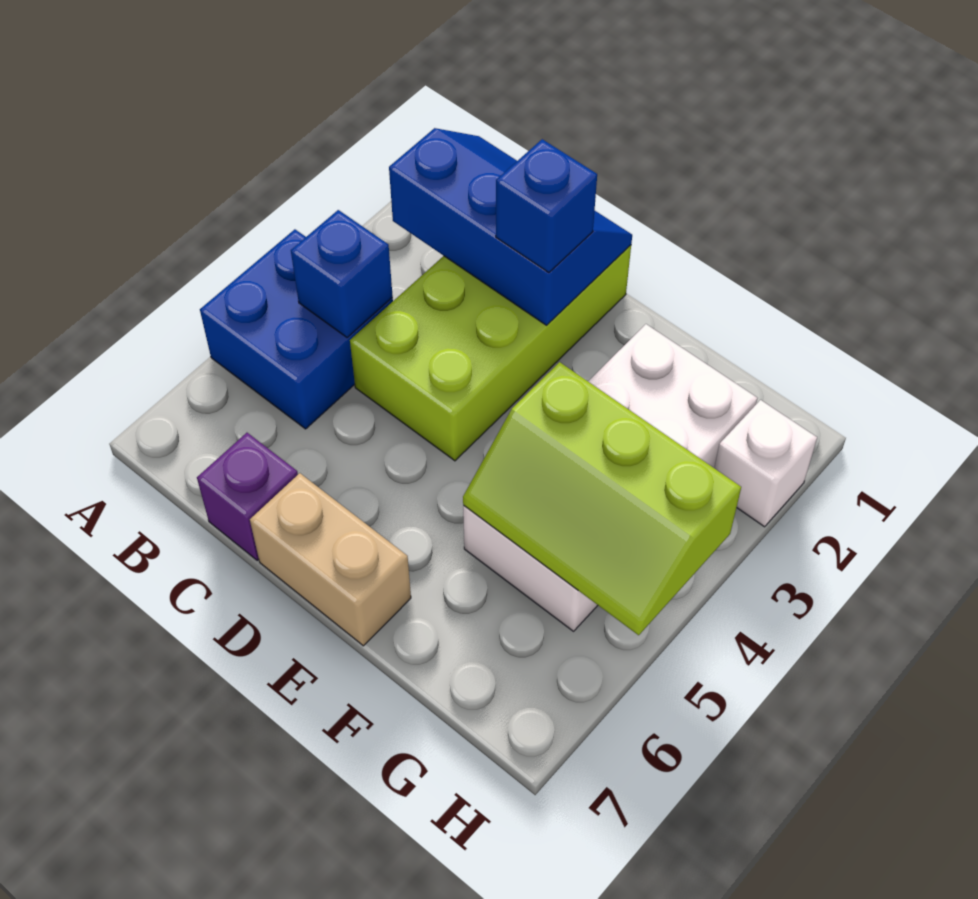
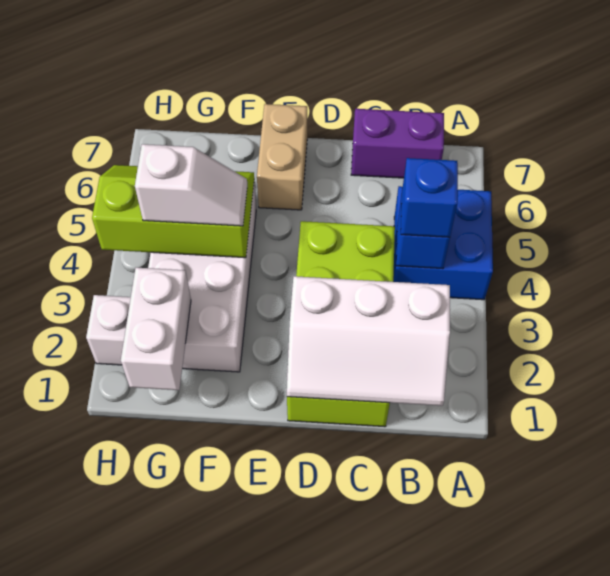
blue 2x3 slope [389,128,632,325] -> white 2x3 slope [287,276,450,406]
purple 1x1 brick [197,433,298,561] -> purple 1x2 brick [351,109,444,178]
blue 1x1 brick [496,139,597,273] -> blue 1x1 brick moved to [401,158,458,237]
tan 1x2 brick [250,473,411,646] -> tan 1x2 brick turned to [257,104,307,210]
none -> white 1x2 slope [135,144,247,226]
none -> white 1x2 brick [121,268,191,390]

